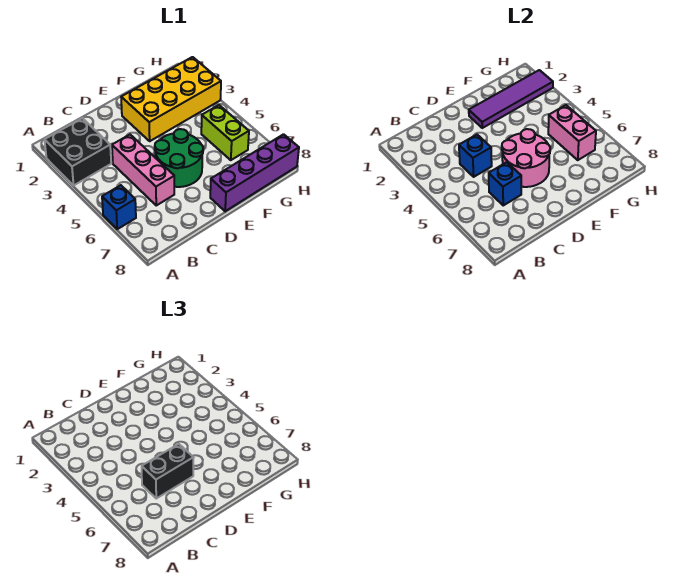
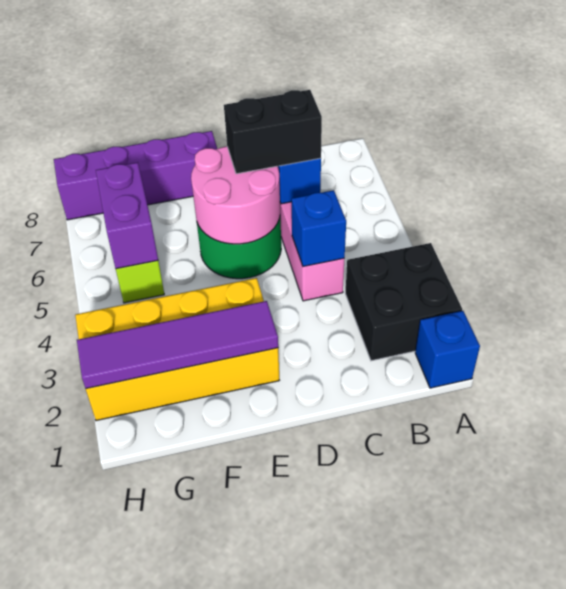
blue 1x1 brick [102,185,136,229] -> blue 1x1 brick moved to [415,311,480,388]
pink 1x2 brick [548,105,596,160] -> purple 1x2 brick [96,162,158,269]

